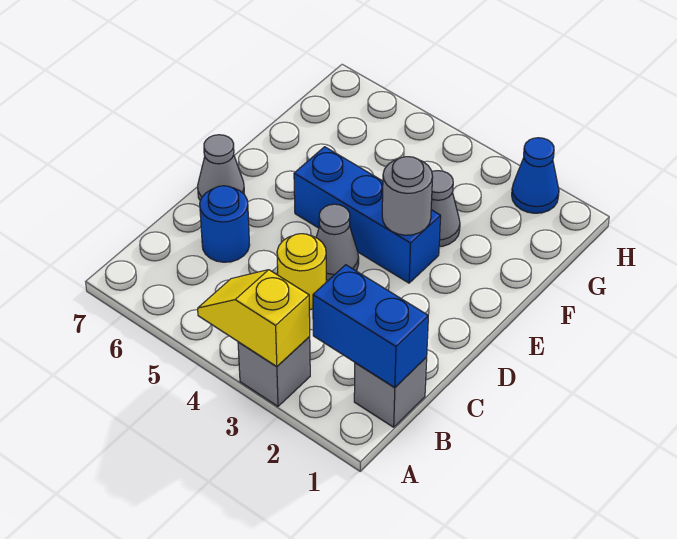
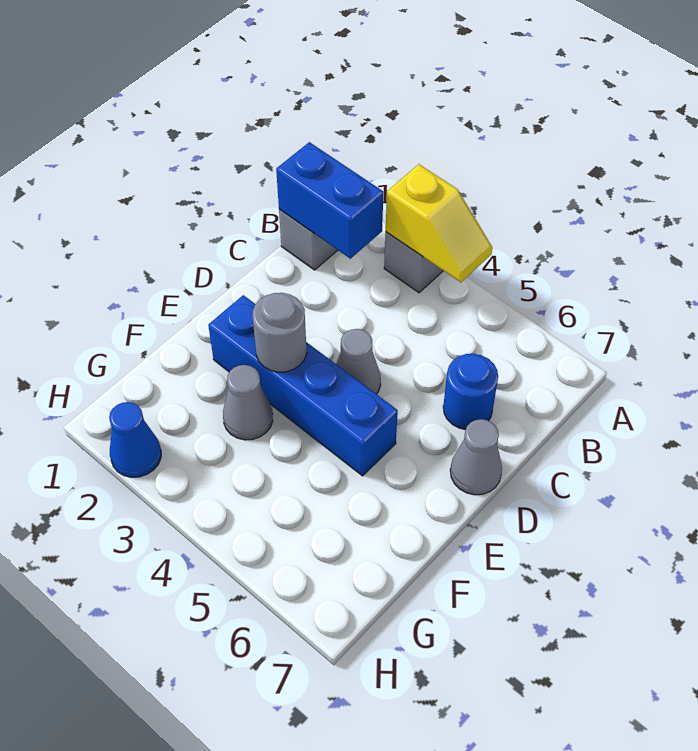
yellow 1x1 round brick [277,234,326,310] -> none
blue 1x3 brick [294,147,441,283] -> blue 1x4 brick [208,295,398,476]

